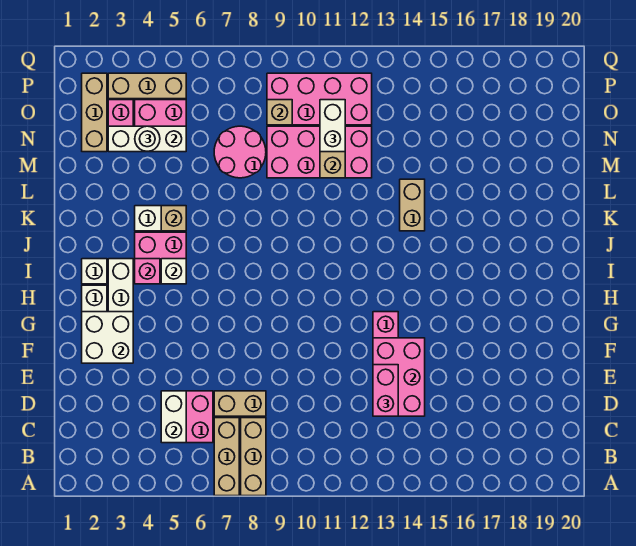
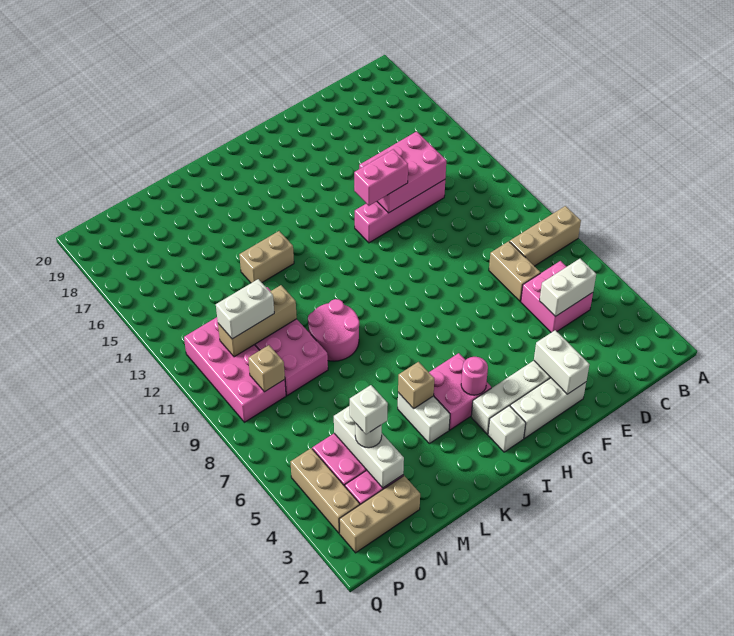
tan 1x3 brick [214,418,239,496] -> none
pink 1x2 brick [373,365,398,416] -> pink 1x2 brick moved to [354,149,408,206]
white 2x2 brick [82,312,133,363] -> white 1x2 brick [534,330,590,394]
pink 1x1 brick [135,259,160,284] -> pink 1x1 round brick [461,357,488,395]
white 1x1 brick [161,259,186,284] -> white 1x1 brick moved to [350,385,388,434]
pink 2x2 round brick [214,126,266,178] -> pink 2x2 round brick moved to [308,299,359,361]

